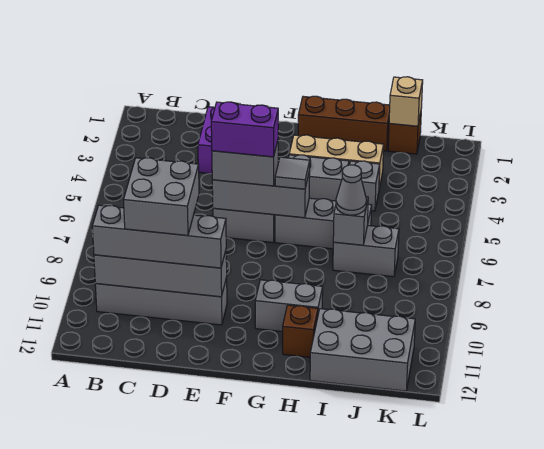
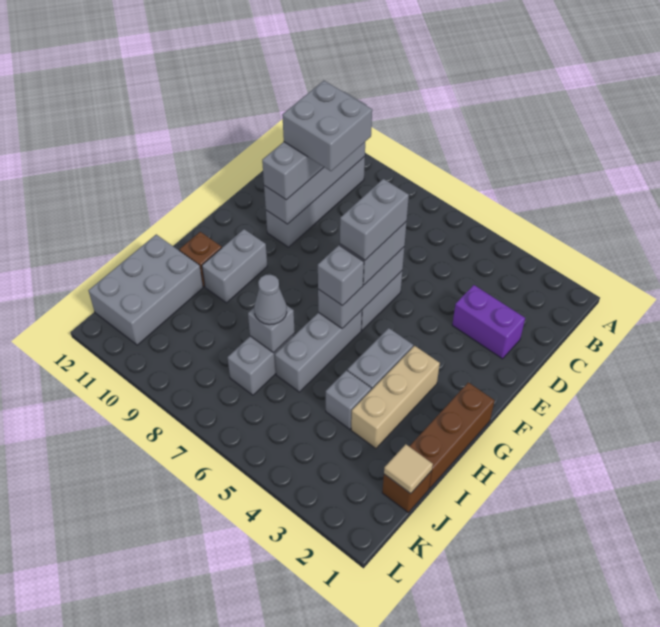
purple 1x2 brick [211,102,278,157] -> grey 1x2 brick [340,179,409,260]
grey 1x1 tile [275,157,310,189] -> grey 1x1 brick [318,245,364,306]
tan 1x1 brick [389,77,423,126] -> tan 1x1 tile [384,444,433,494]

